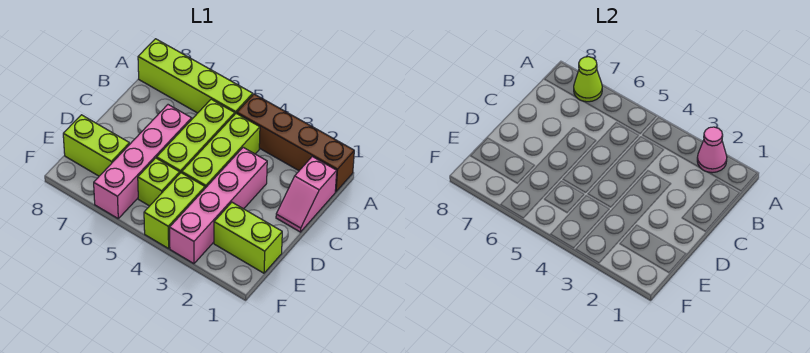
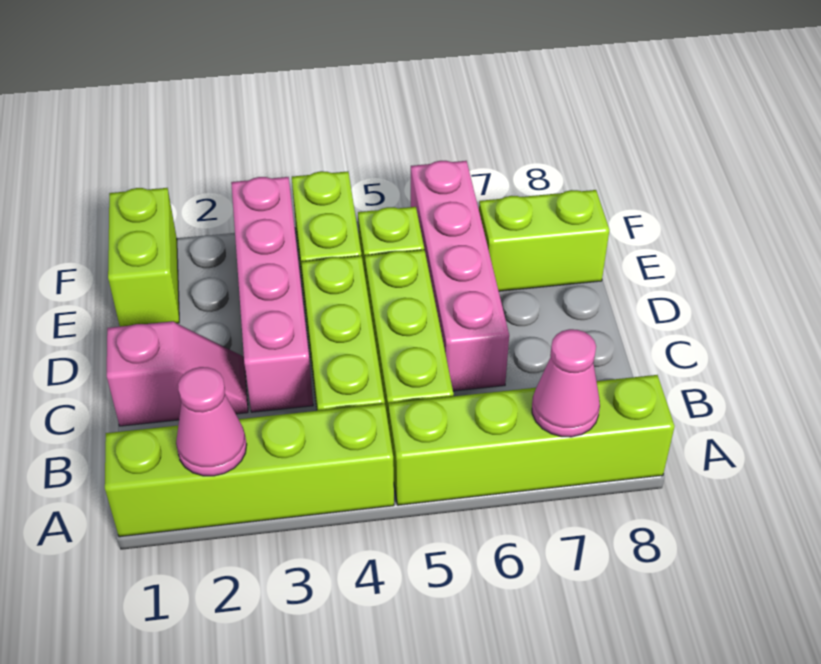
brown 1x4 brick [237,94,354,192] -> lime 1x4 brick [105,404,394,537]
lime 1x1 cone [574,57,602,102] -> pink 1x1 cone [532,329,600,437]
pink 1x2 slope [276,157,337,232] -> pink 1x2 slope turned to [107,321,248,426]
lime 1x2 brick [214,202,282,273] -> lime 1x2 brick turned to [108,188,179,327]

